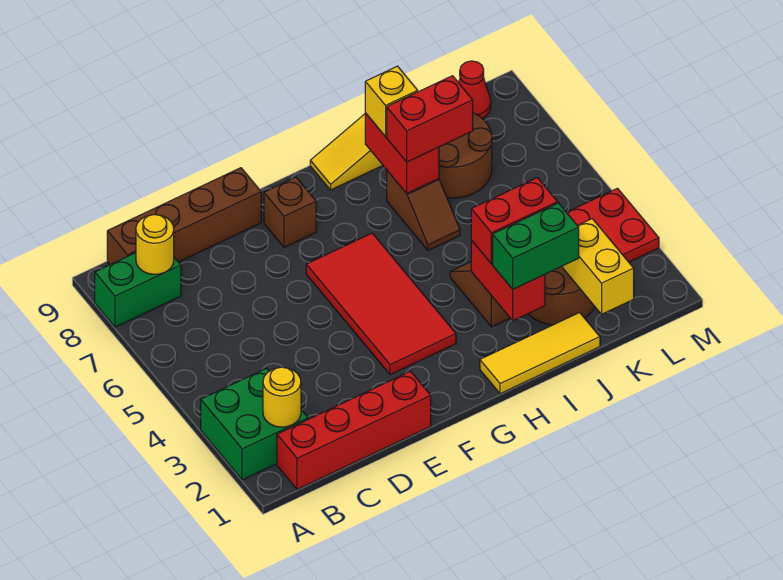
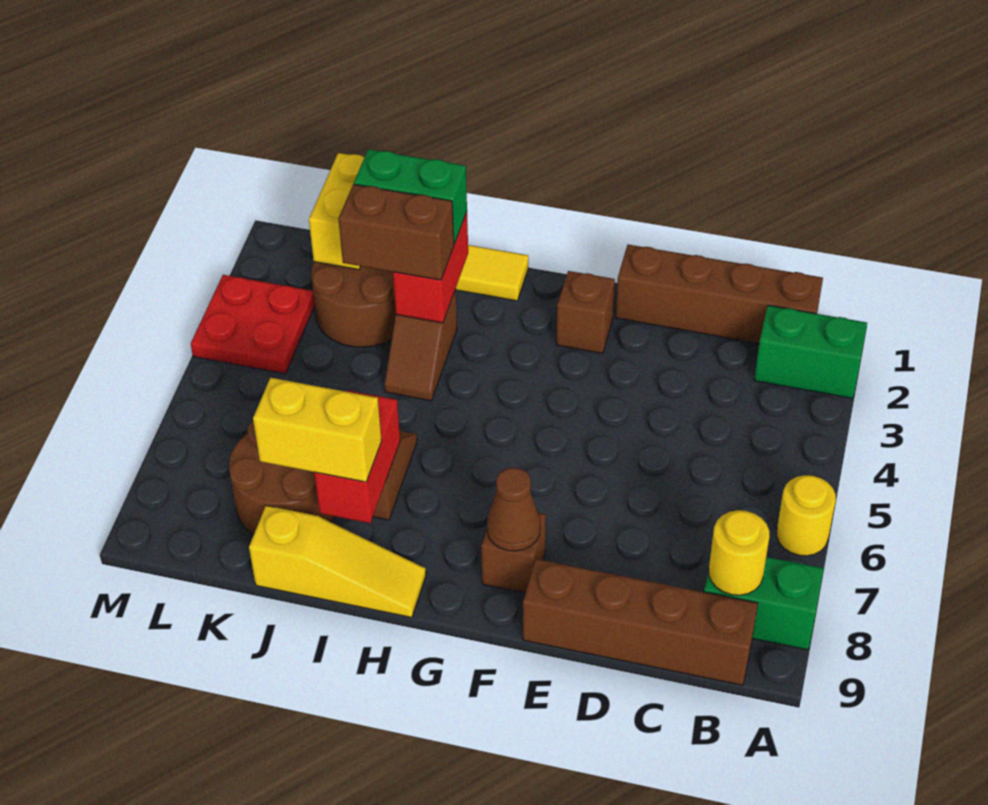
green 2x2 brick [201,368,308,480] -> green 1x2 brick [754,305,867,398]
red 1x4 brick [277,371,431,490] -> brown 1x4 brick [616,245,823,343]
yellow 1x1 round brick [263,367,301,427] -> yellow 1x1 round brick moved to [777,475,836,556]
none -> brown 1x1 brick [556,271,615,354]
red 2x4 tile [306,233,456,375] -> none
none -> brown 1x1 cone [487,468,540,551]
red 1x2 brick [471,178,557,264] -> brown 1x2 brick [338,184,454,280]
red 1x2 brick [387,76,473,162] -> none
yellow 1x1 brick [365,66,418,137] -> yellow 1x2 brick [253,378,382,482]
red 1x1 cone [459,61,491,118] -> none

